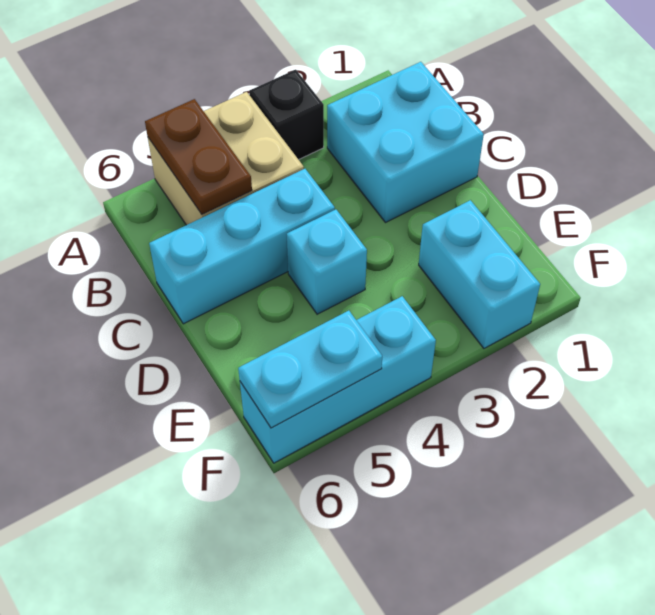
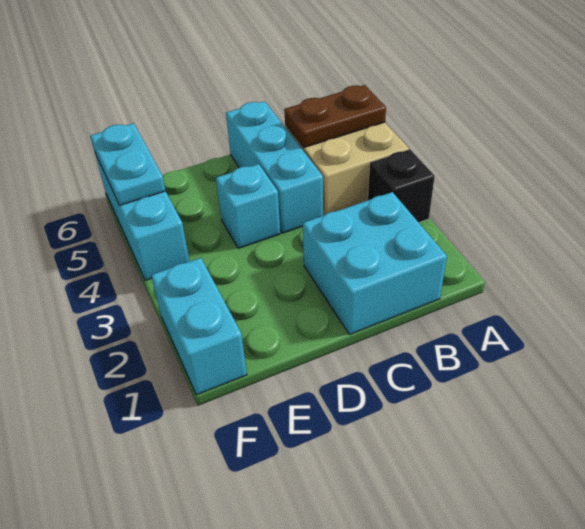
cyan 1x2 brick [419,200,540,348] -> cyan 1x2 brick turned to [151,258,247,395]

